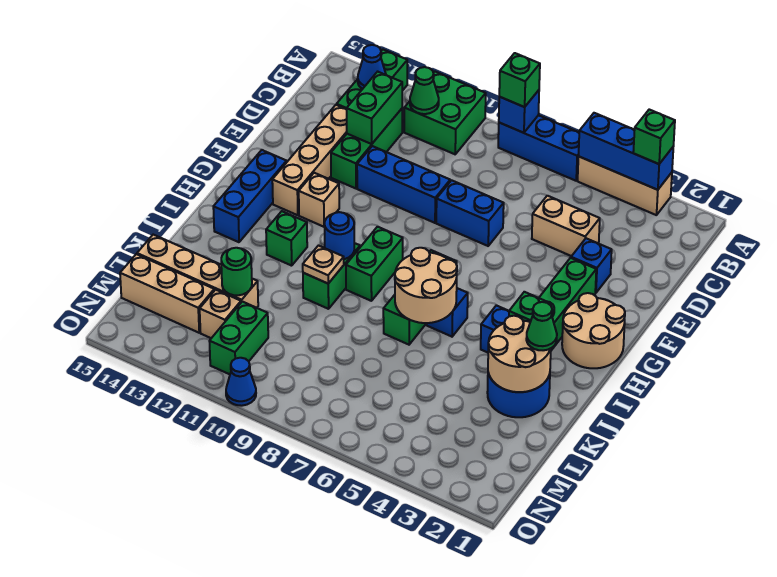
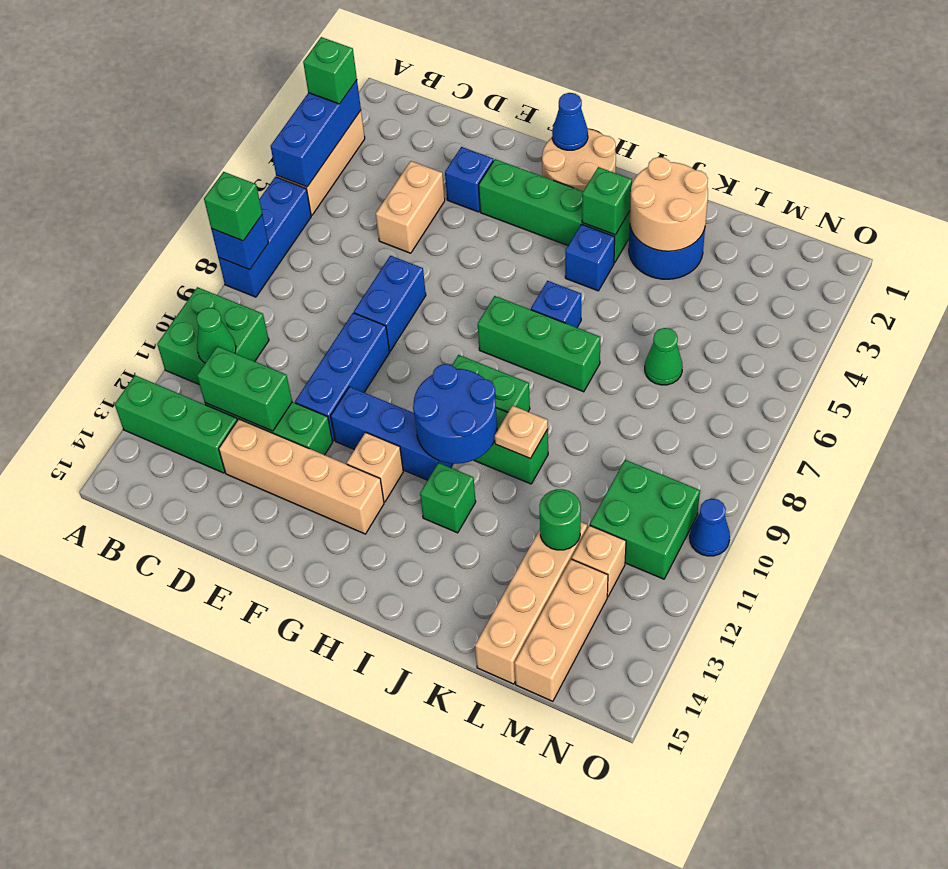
blue 1x1 cone [358,45,386,89] -> blue 1x1 cone moved to [552,93,588,150]
blue 1x3 brick [213,150,287,242] -> blue 1x3 brick moved to [331,387,453,480]
tan 2x2 round brick [395,248,457,323] -> none
blue 1x1 round brick [324,212,354,259] -> blue 2x2 round brick [413,364,497,464]
green 1x1 cone [526,302,557,350] -> green 1x1 cone moved to [645,328,683,385]
green 1x2 brick [209,302,268,374] -> green 2x2 brick [590,460,700,579]

